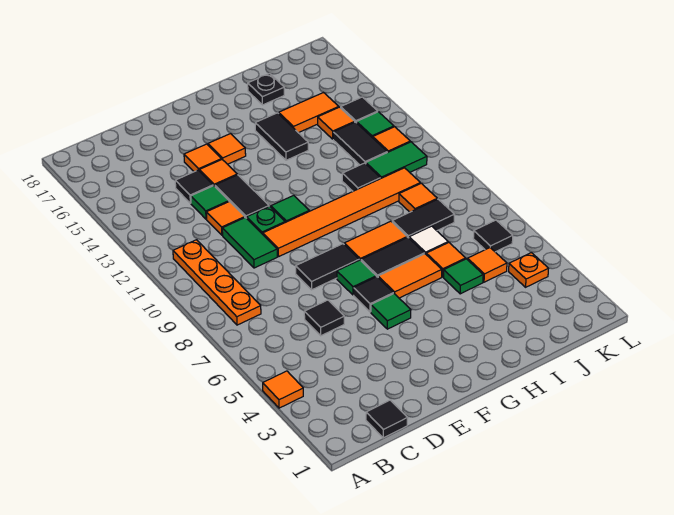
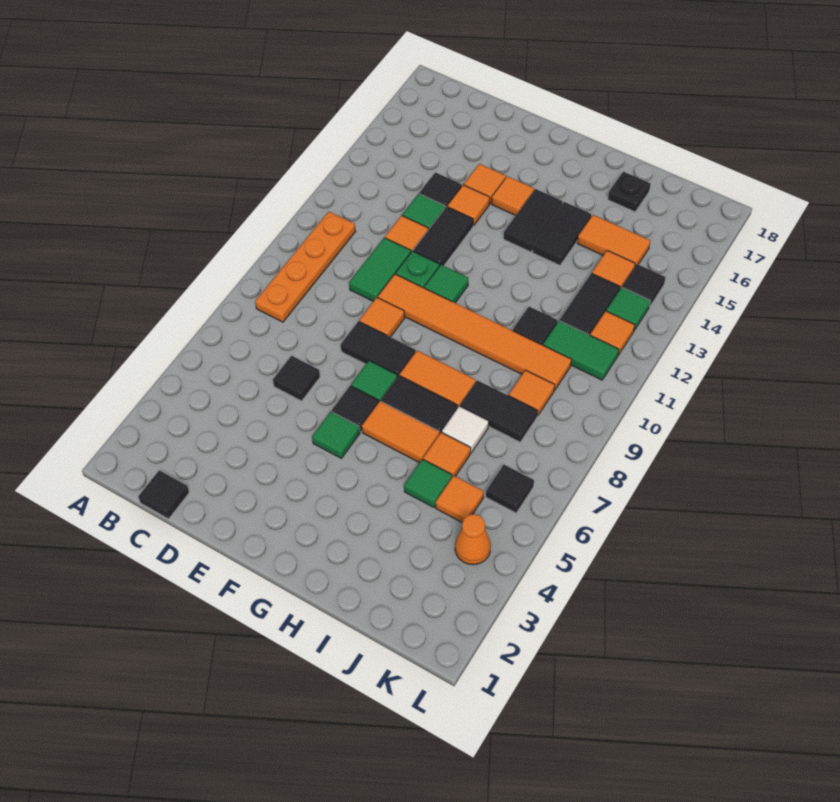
orange 1x1 tile [263,371,303,408] -> orange 1x1 tile moved to [359,298,405,337]
none -> black 1x2 tile [504,189,563,252]
orange 1x1 plate [509,253,549,287] -> orange 1x1 cone [455,514,491,565]

